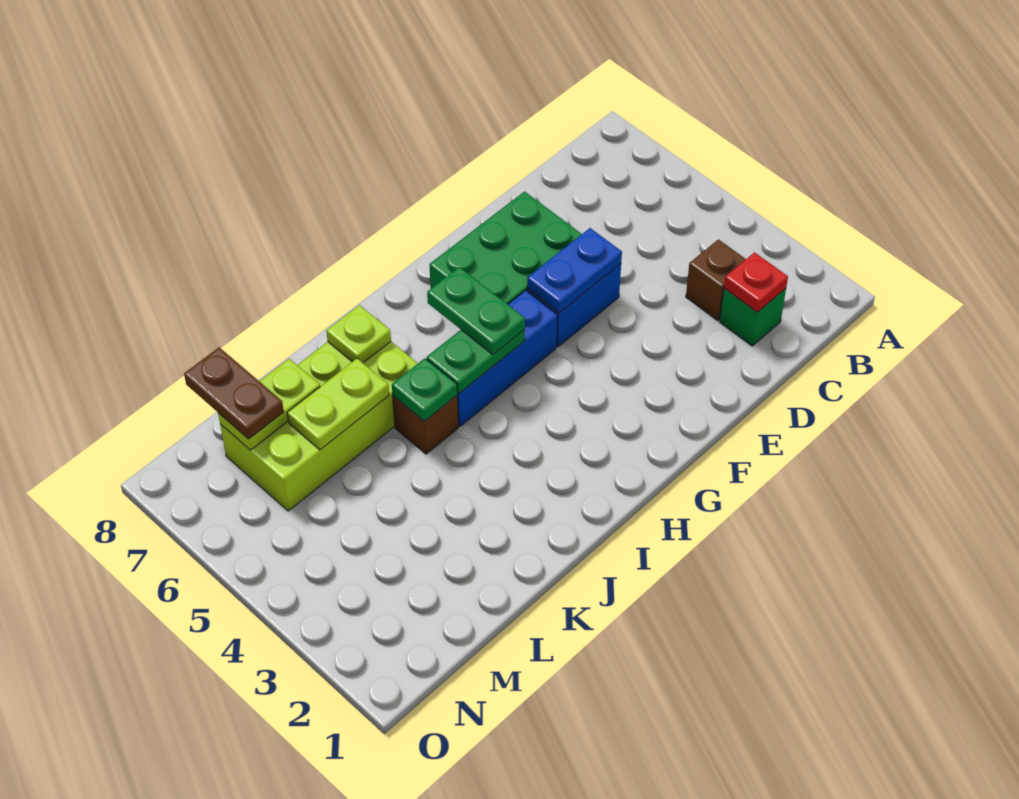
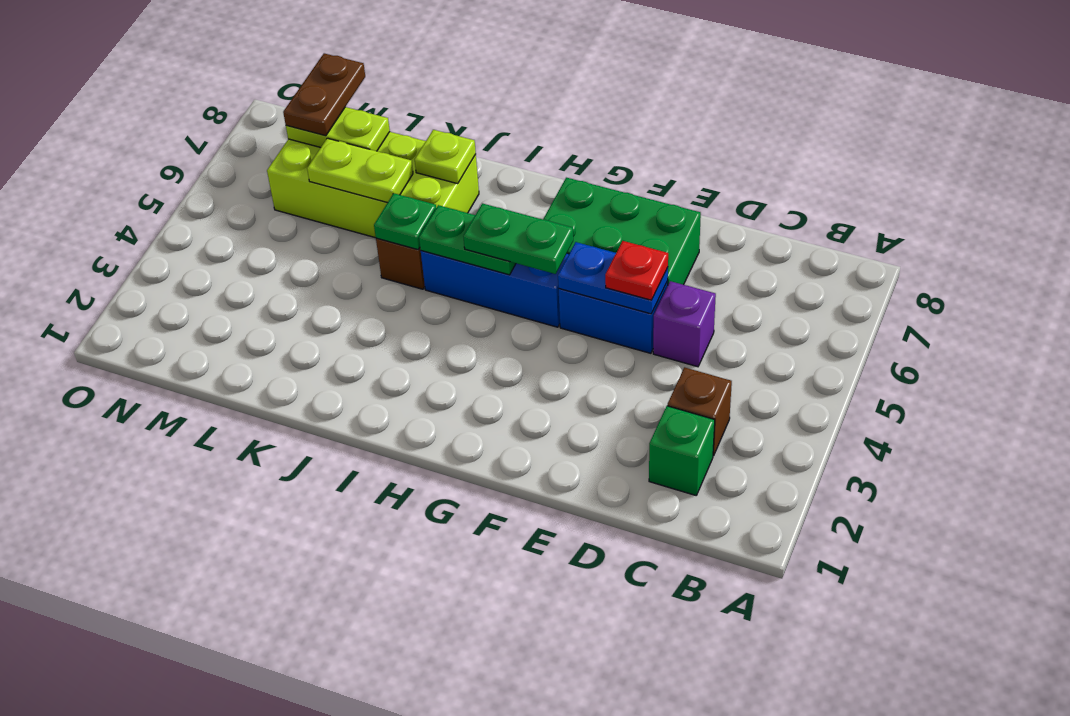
red 1x1 plate [724,252,788,312] -> red 1x1 plate moved to [605,241,668,300]
none -> purple 1x1 brick [653,281,716,367]
green 1x2 plate [427,267,525,354] -> green 1x2 plate turned to [463,203,573,274]

